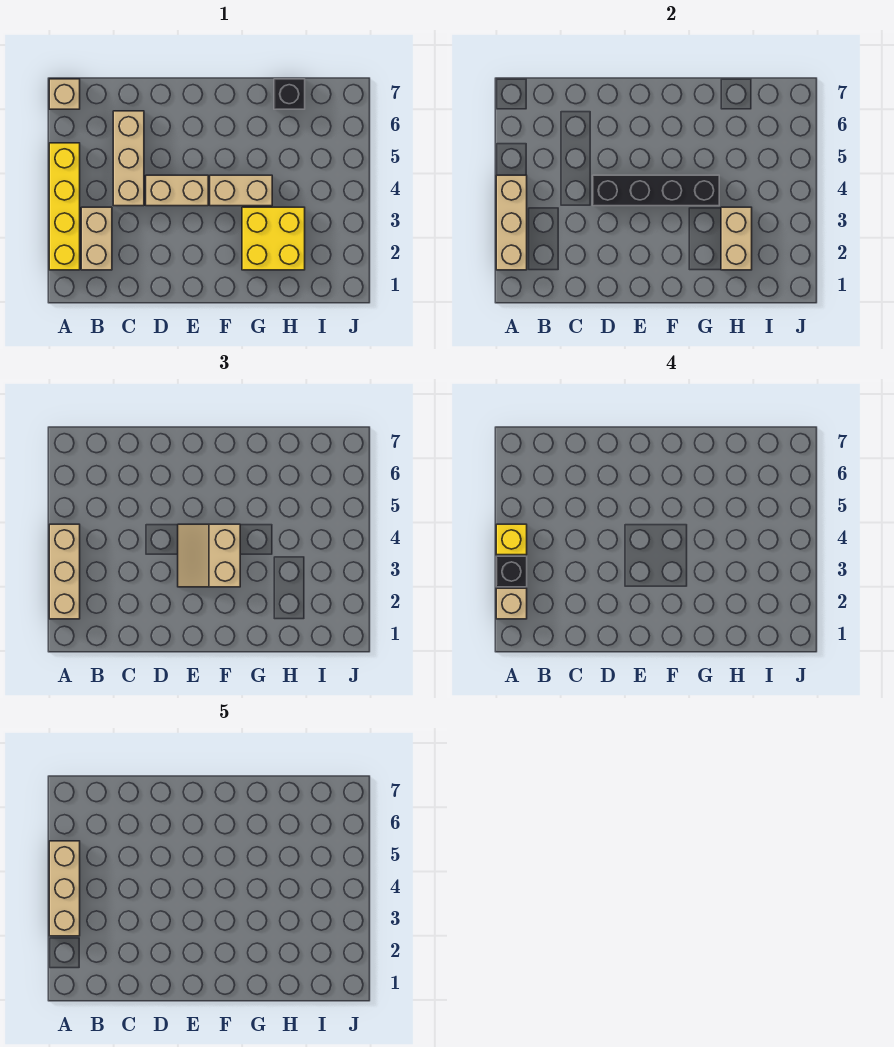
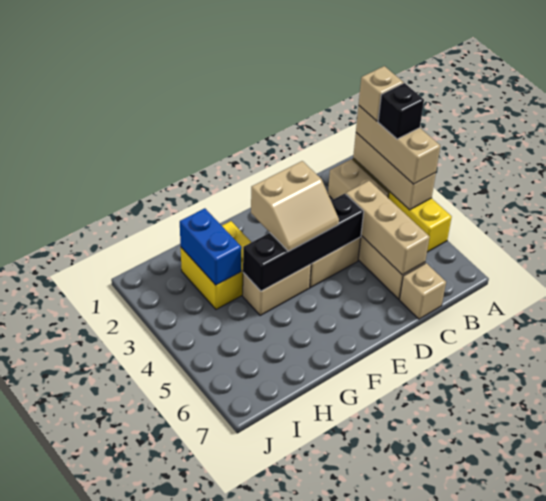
tan 1x3 brick [49,841,80,936] -> tan 1x3 brick moved to [346,181,430,275]
yellow 1x1 brick [496,524,527,555] -> none
tan 1x1 brick [49,79,80,109] -> tan 1x1 brick moved to [400,263,446,319]
tan 2x2 slope [178,524,240,587] -> tan 2x2 slope turned to [251,161,339,251]
tan 1x2 brick [721,207,752,270] -> blue 1x2 brick [180,208,241,285]
black 1x1 brick [274,79,305,109] -> none

